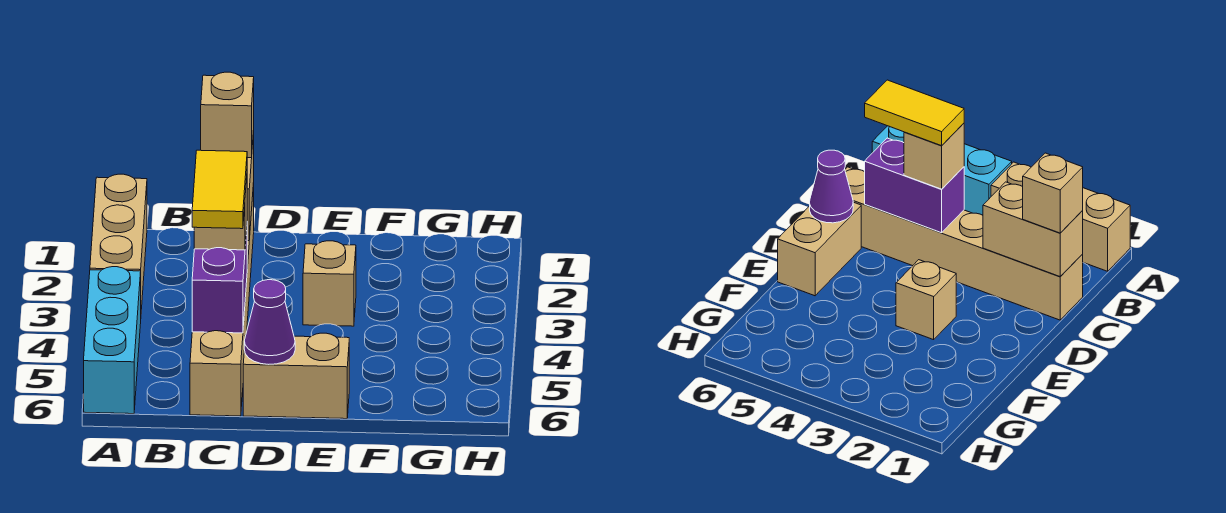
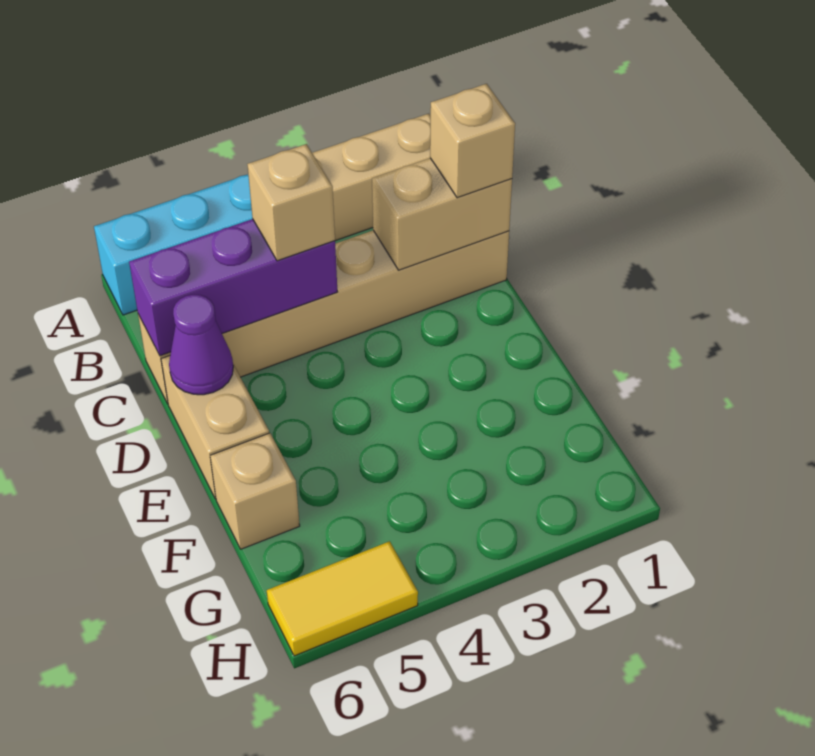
purple 1x2 brick [192,231,247,333] -> purple 1x3 brick [129,219,337,356]
yellow 1x2 tile [192,150,247,229] -> yellow 1x2 tile moved to [267,541,418,656]
tan 1x1 brick [303,241,356,326] -> tan 1x1 brick moved to [210,433,300,549]

